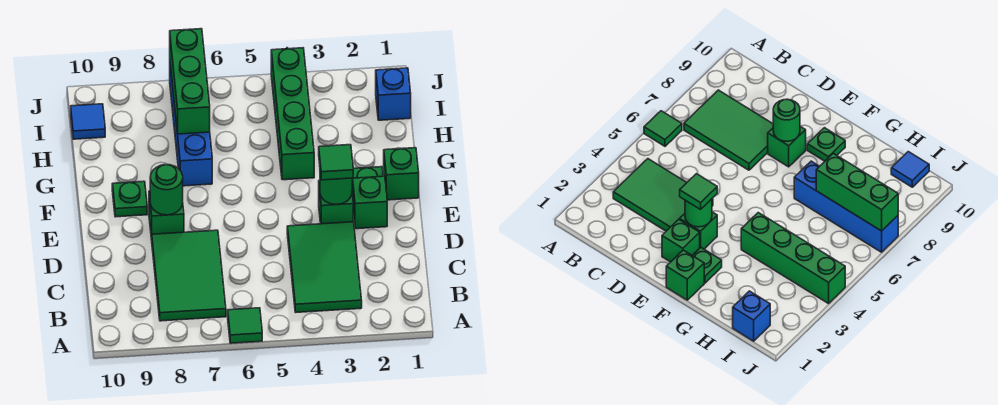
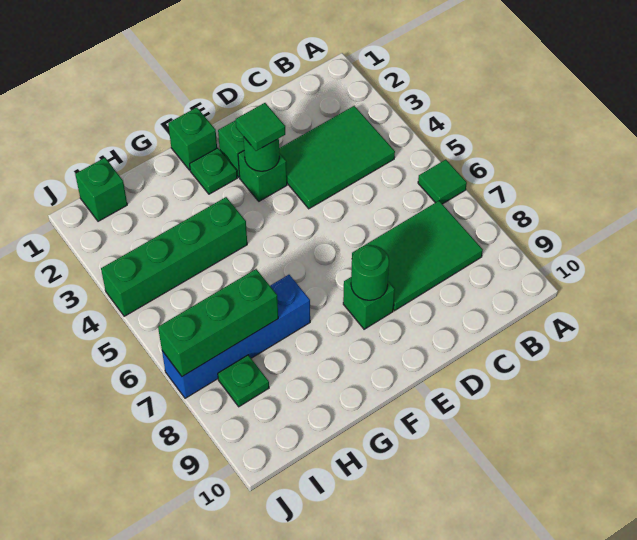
green 1x1 plate [112,181,147,217] -> green 1x1 plate moved to [218,355,269,407]
blue 1x1 brick [376,68,411,120] -> green 1x1 brick [75,158,127,221]
blue 1x1 tile [71,104,105,139] -> none

